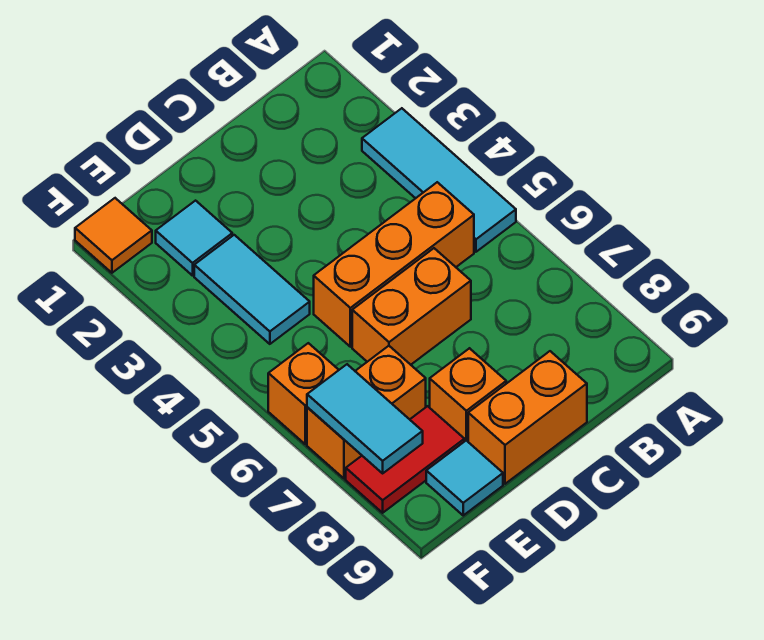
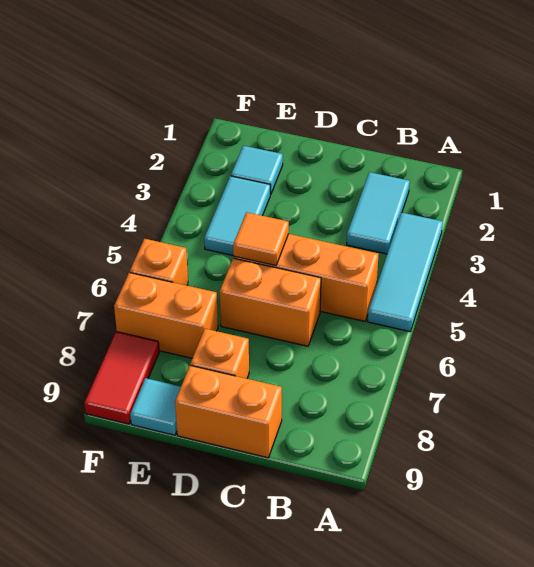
red 1x2 tile [346,406,464,513] -> red 1x2 tile turned to [84,332,159,424]
orange 1x1 tile [75,198,152,273] -> orange 1x1 tile moved to [233,212,289,265]
cyan 1x2 tile [307,364,423,473] -> cyan 1x2 tile moved to [347,172,410,254]

